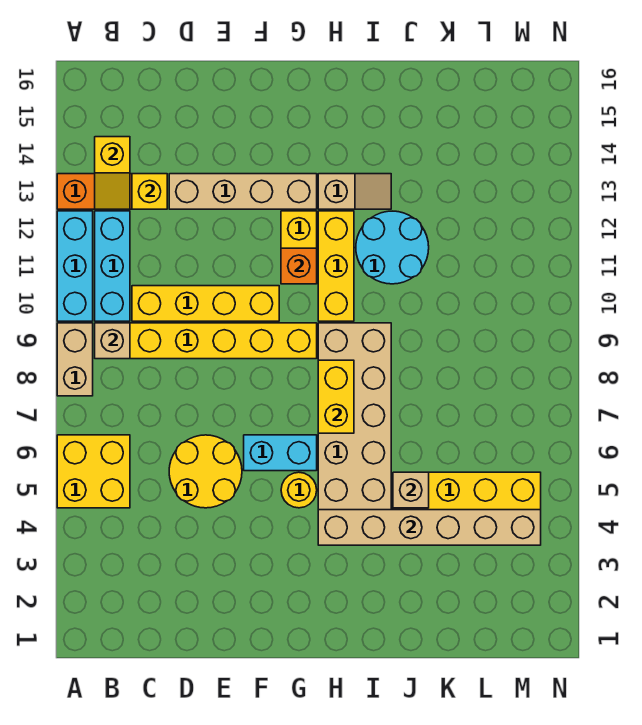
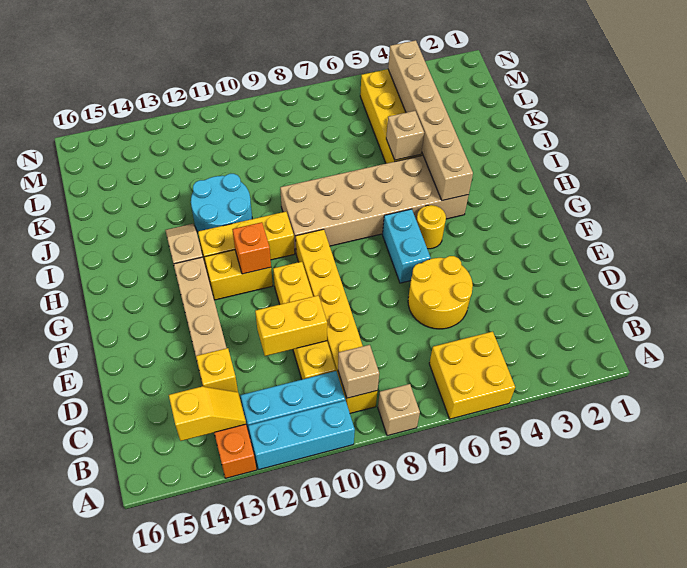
tan 1x2 brick [57,323,93,396] -> tan 1x1 brick [378,384,420,436]
yellow 1x2 brick [318,360,354,433] -> yellow 1x2 brick moved to [255,295,327,356]

